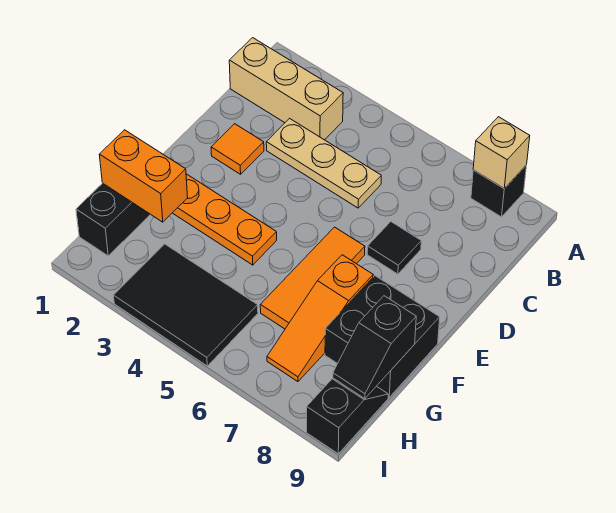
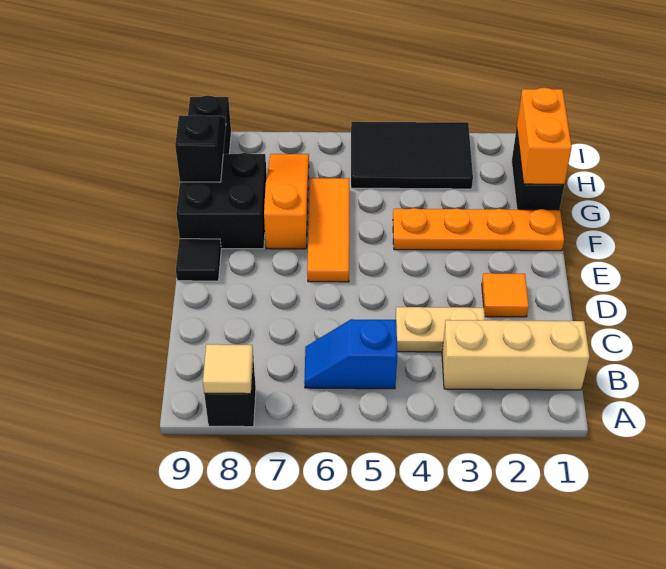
tan 1x1 brick [473,117,530,189] -> tan 1x1 tile [203,344,253,394]
none -> blue 1x2 slope [304,319,397,389]
tan 1x3 plate [266,118,381,208] -> tan 1x2 plate [396,307,485,352]
black 1x1 tile [367,222,421,274] -> black 1x1 tile moved to [176,239,221,281]
orange 1x2 brick [99,130,188,222] -> orange 1x2 brick turned to [517,88,572,184]

